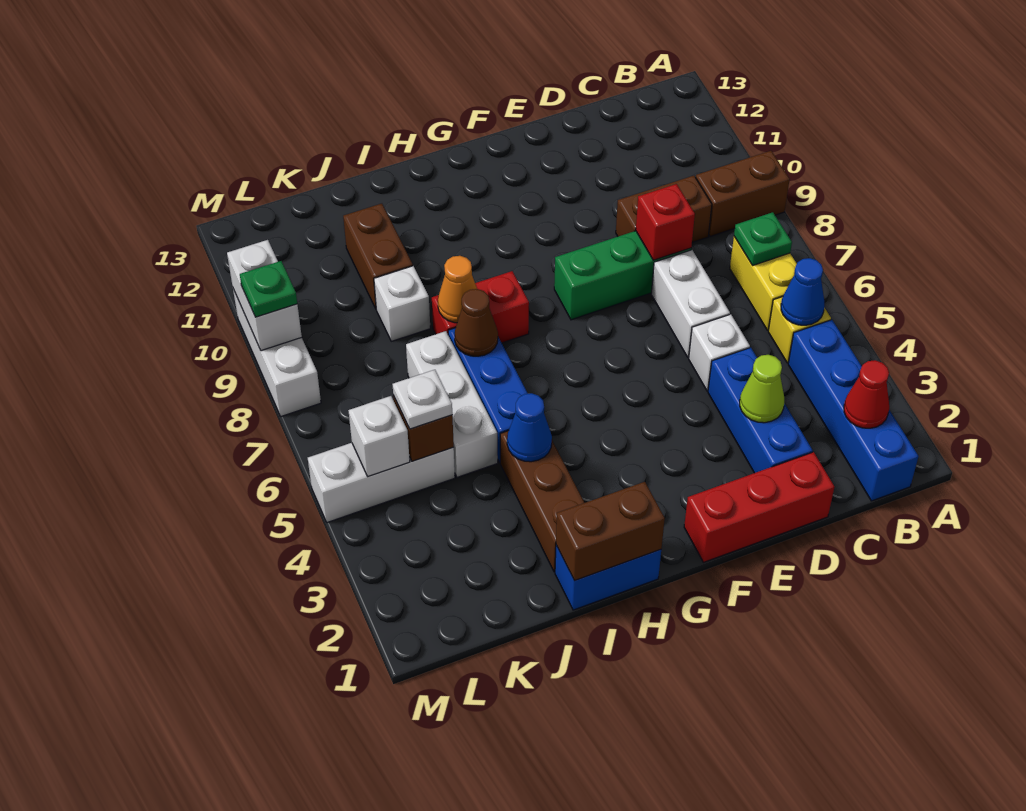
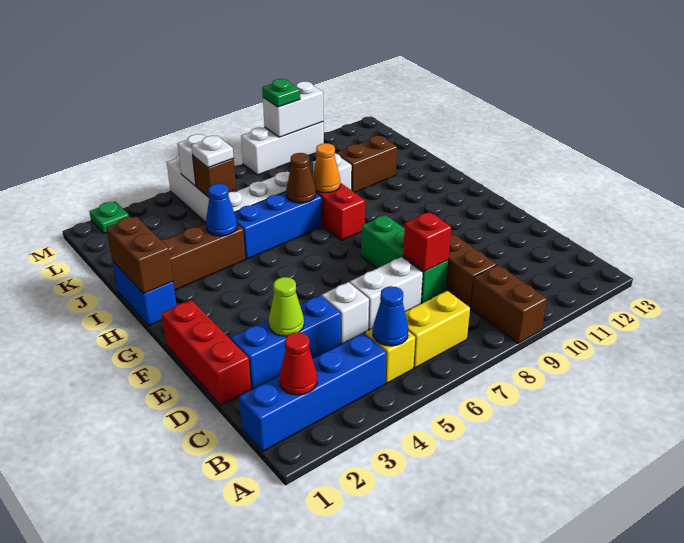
green 1x1 plate [734,212,792,265] -> green 1x1 plate moved to [89,202,129,234]

